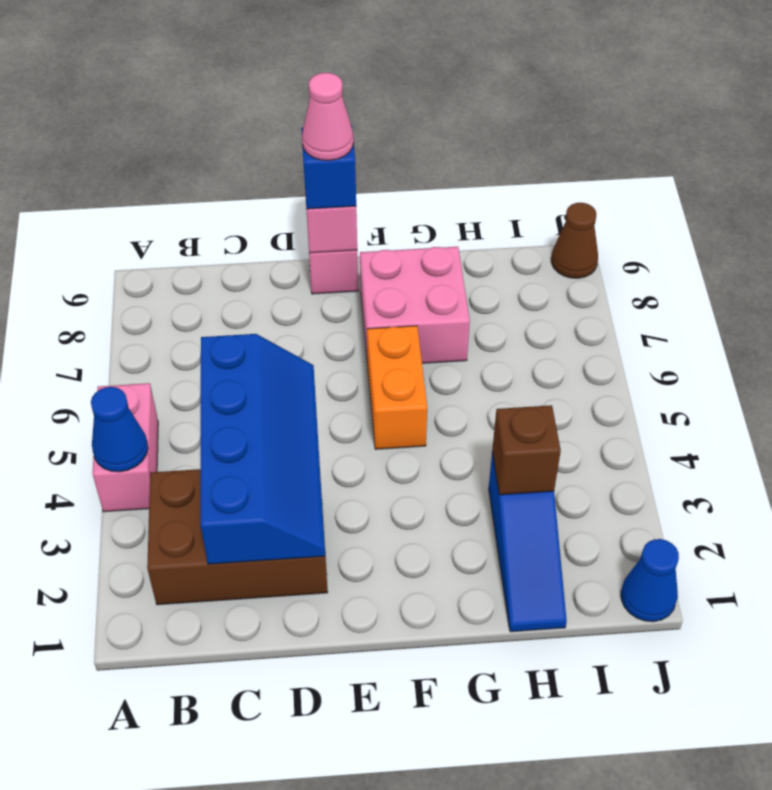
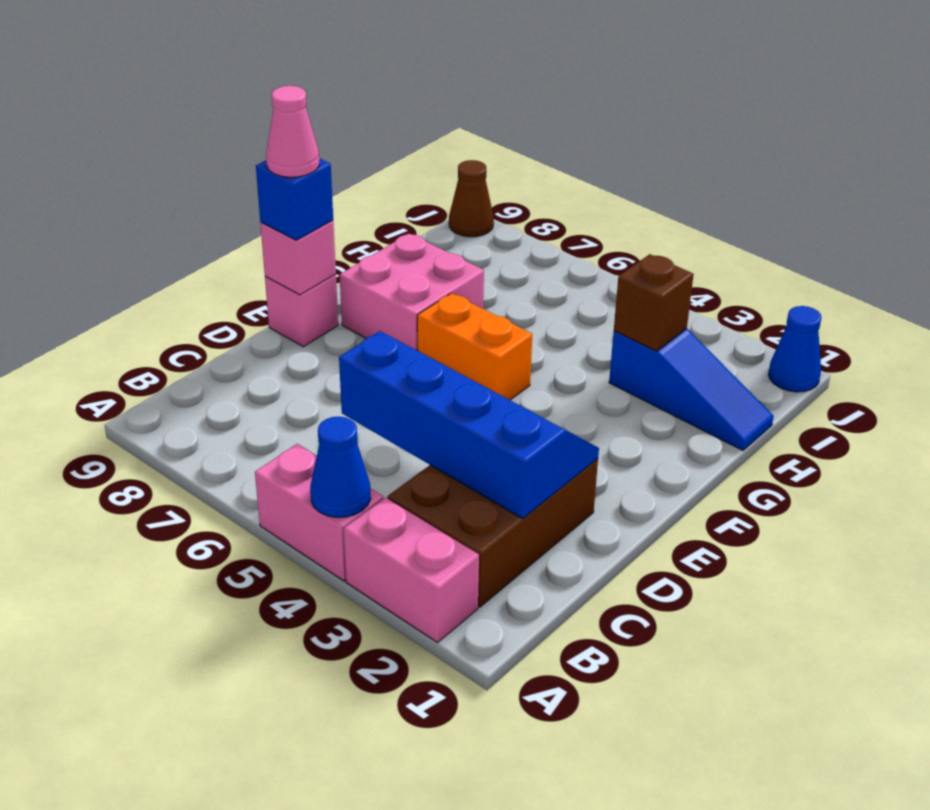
none -> pink 1x2 brick [344,498,479,643]

